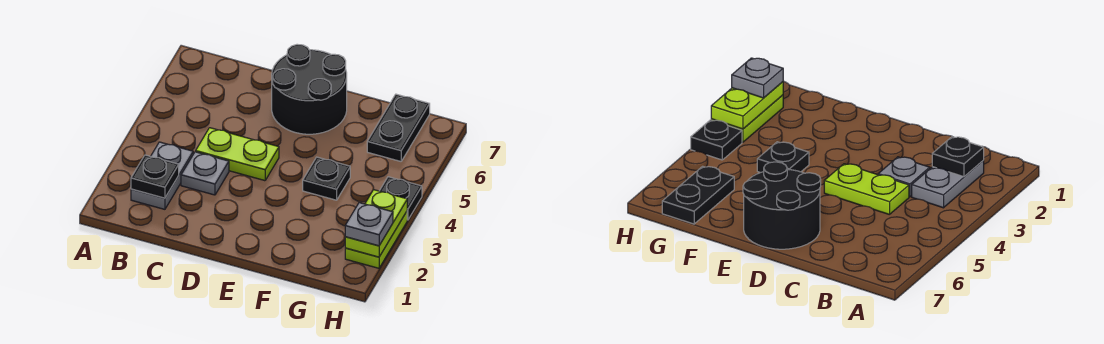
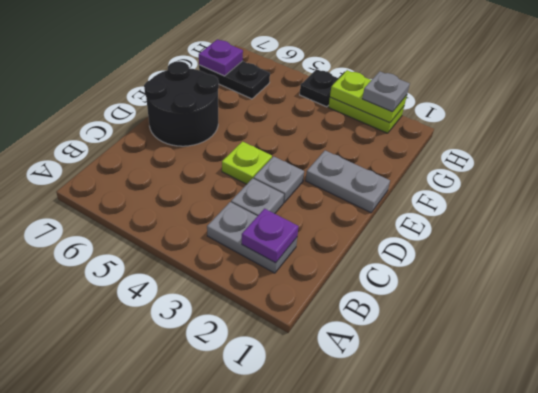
black 1x1 plate [131,155,179,198] -> purple 1x1 plate [242,209,299,263]
lime 1x2 plate [196,128,279,181] -> lime 1x1 plate [222,142,272,184]
none -> grey 1x1 plate [254,156,304,203]
none -> grey 1x2 plate [306,151,390,213]
black 1x1 plate [303,157,350,200] -> none
none -> purple 1x1 plate [199,39,243,76]

